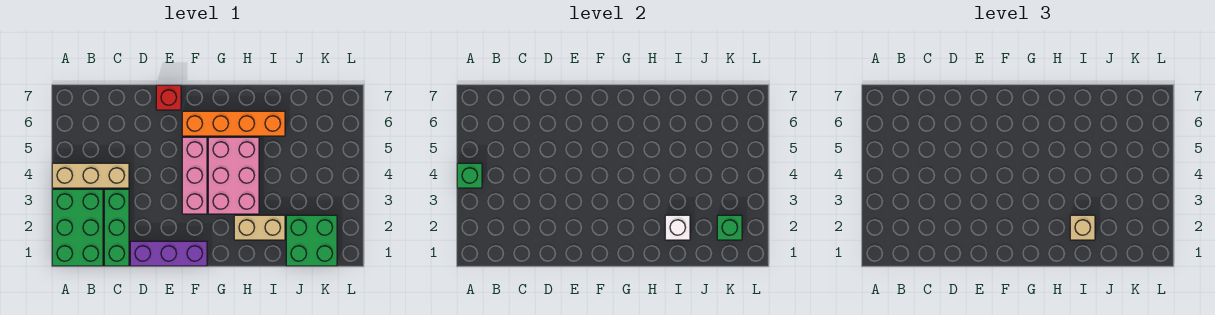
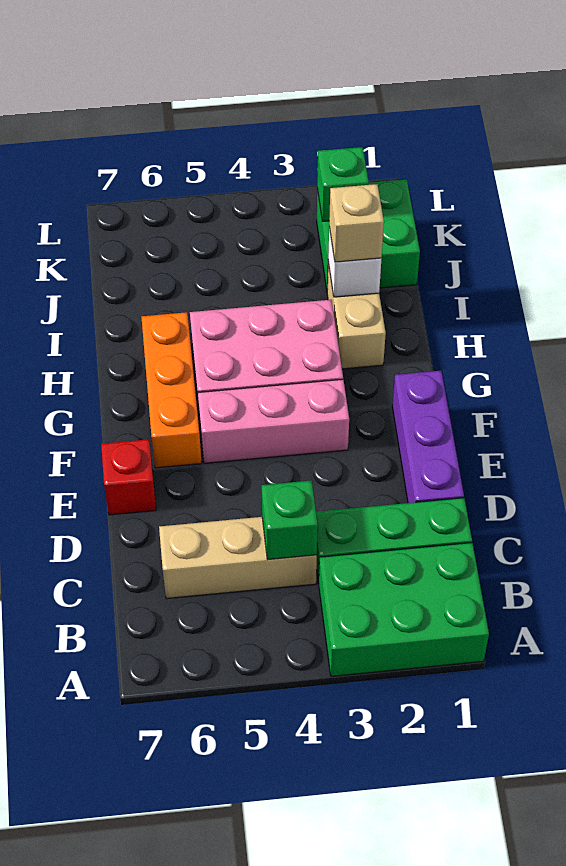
tan 1x3 brick [52,163,129,188] -> tan 1x3 brick turned to [159,517,317,599]
green 1x1 brick [457,163,482,188] -> green 1x1 brick moved to [262,480,318,560]
orange 1x4 brick [182,111,285,136] -> orange 1x3 brick [141,312,202,468]

